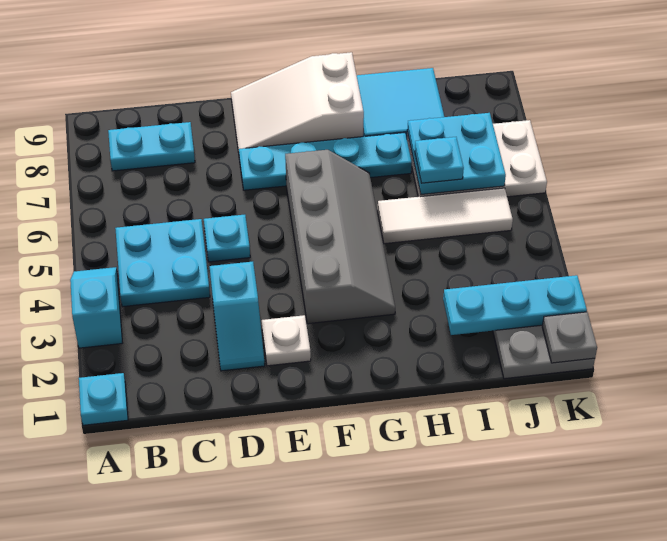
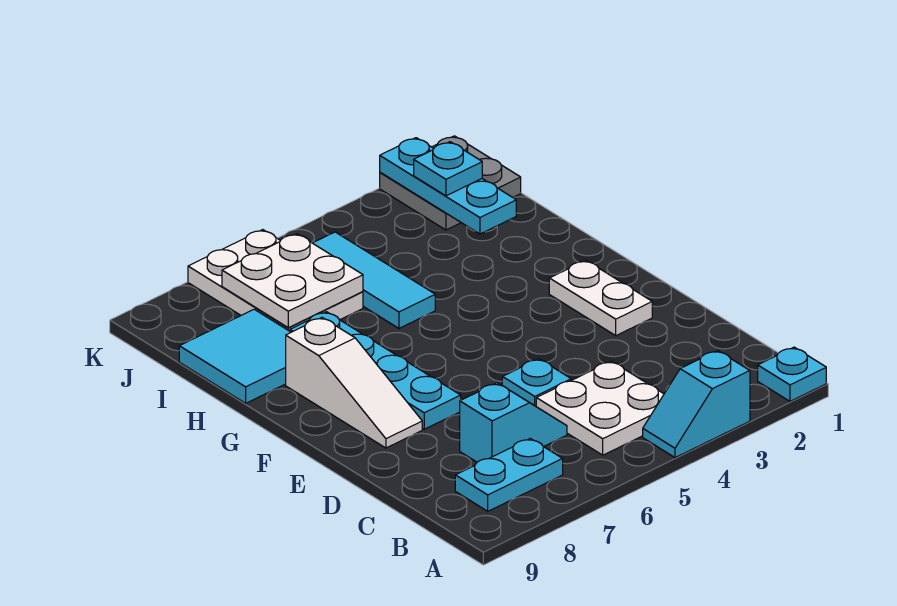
cyan 2x2 plate [115,219,210,307] -> white 2x2 plate [536,361,664,455]
cyan 1x2 plate [108,122,195,171] -> cyan 1x2 plate turned to [455,438,563,511]
cyan 1x2 slope [210,262,265,371] -> cyan 1x2 slope moved to [460,383,567,462]
white 1x1 plate [262,315,311,366] -> white 1x2 plate [549,260,652,336]
white 2x3 slope [231,52,364,153] -> white 1x3 slope [286,318,422,448]
grey 2x4 slope [285,150,395,324] -> none
white 1x3 tile [378,188,513,244] -> cyan 1x3 tile [313,232,435,328]
cyan 2x2 plate [407,113,506,195] -> white 2x2 plate [222,234,363,328]
cyan 1x1 plate [415,137,464,183] -> cyan 1x1 plate moved to [414,142,482,196]
grey 1x1 plate [542,312,597,363] -> none

